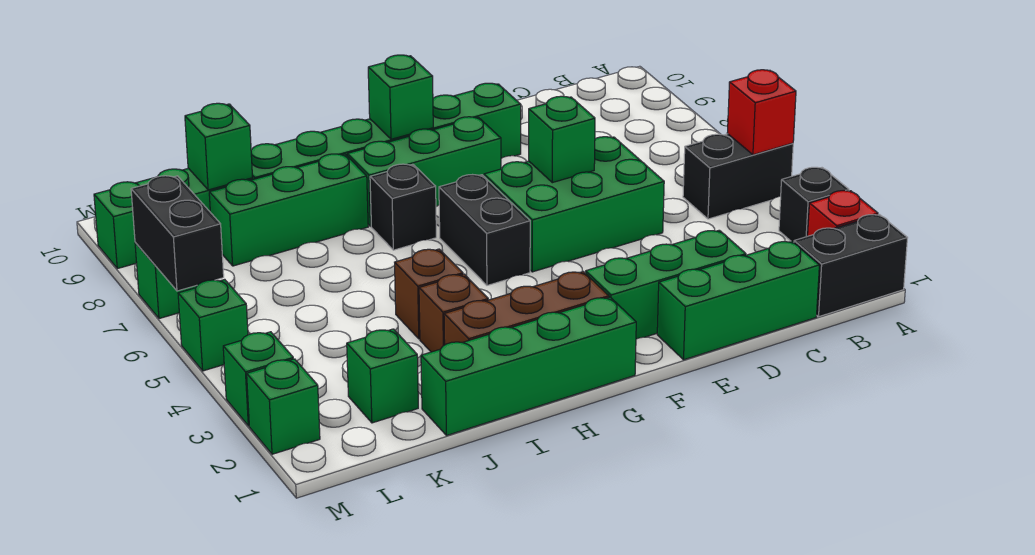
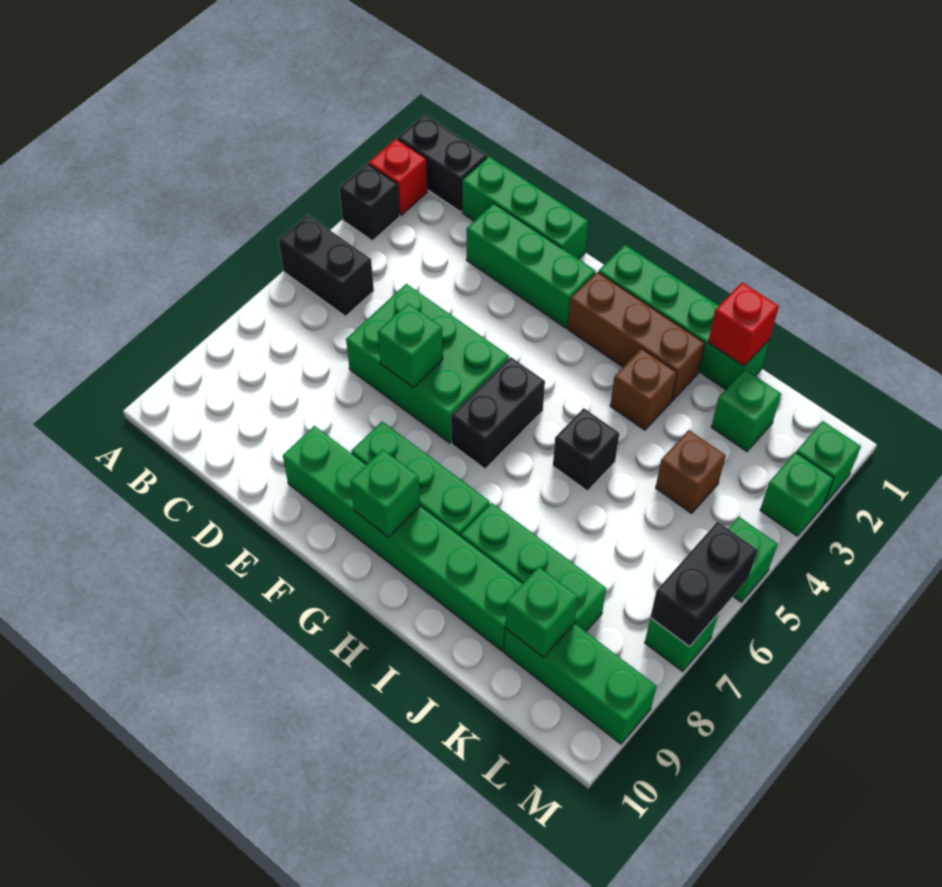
red 1x1 brick [727,70,796,155] -> red 1x1 brick moved to [708,283,779,366]
black 1x1 brick [370,164,436,250] -> black 1x1 brick moved to [553,408,619,491]
brown 1x1 brick [395,249,463,339] -> brown 1x1 brick moved to [656,430,726,513]

